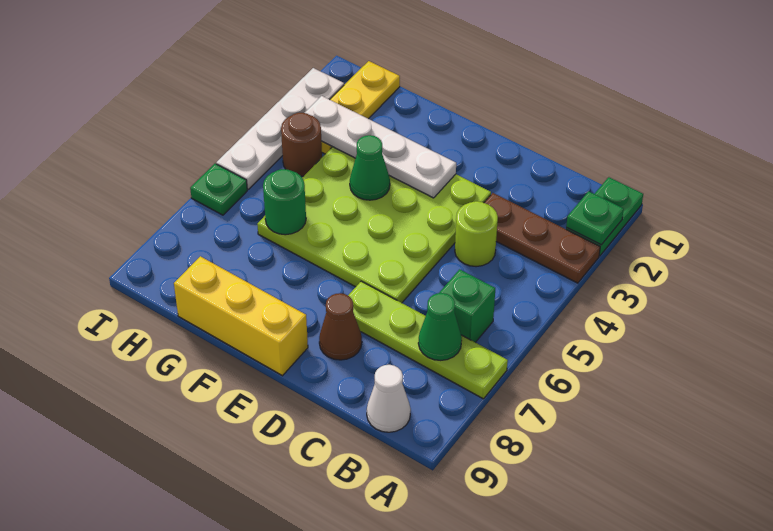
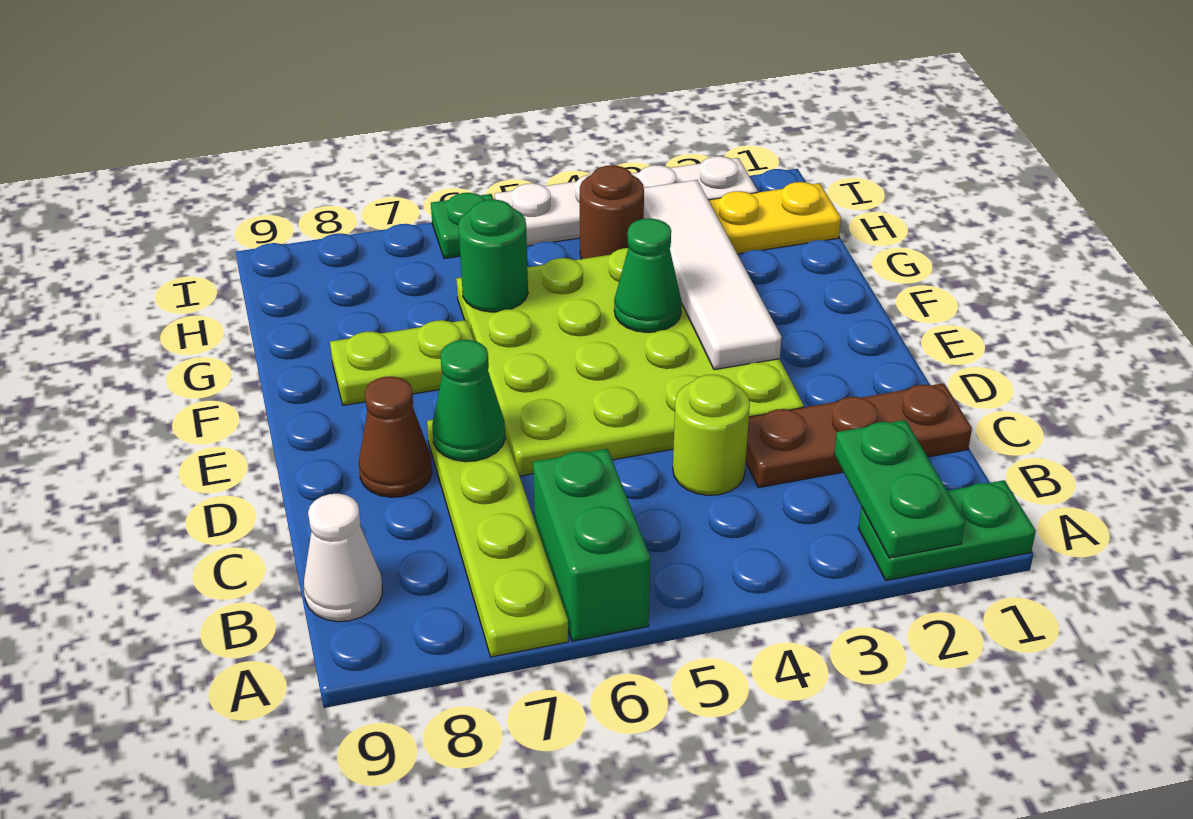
green 1x1 plate [566,191,624,245] -> green 1x2 plate [834,420,965,558]
brown 1x3 plate [484,193,600,283] -> brown 1x3 plate turned to [746,383,972,488]
green 1x1 brick [439,269,495,342] -> green 1x2 brick [533,449,650,641]
green 1x1 cone [418,293,462,360] -> green 1x1 cone moved to [432,340,505,462]
white 1x4 plate [305,96,456,198] -> white 1x4 tile [644,180,781,370]
yellow 1x3 brick [174,256,308,376] -> none
none -> lime 1x2 plate [330,320,474,405]

